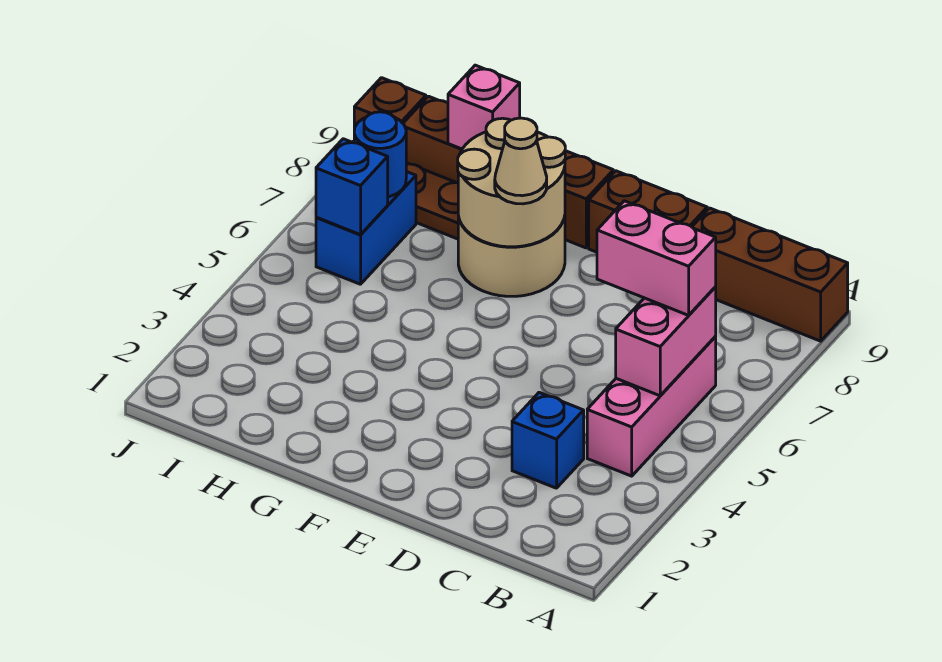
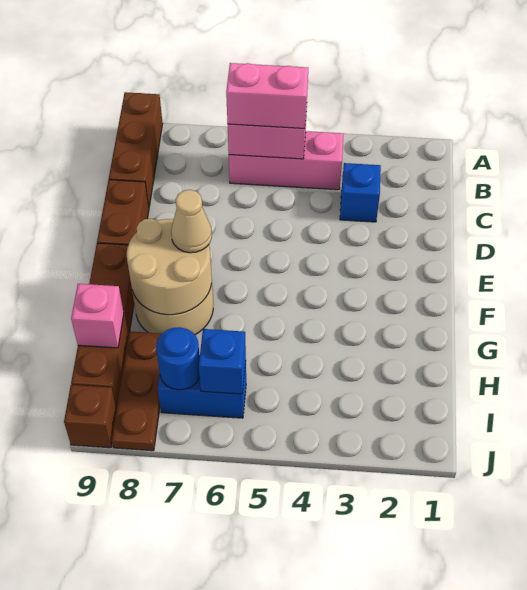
pink 1x2 brick [597,201,716,315] -> pink 1x2 brick turned to [226,63,308,128]

